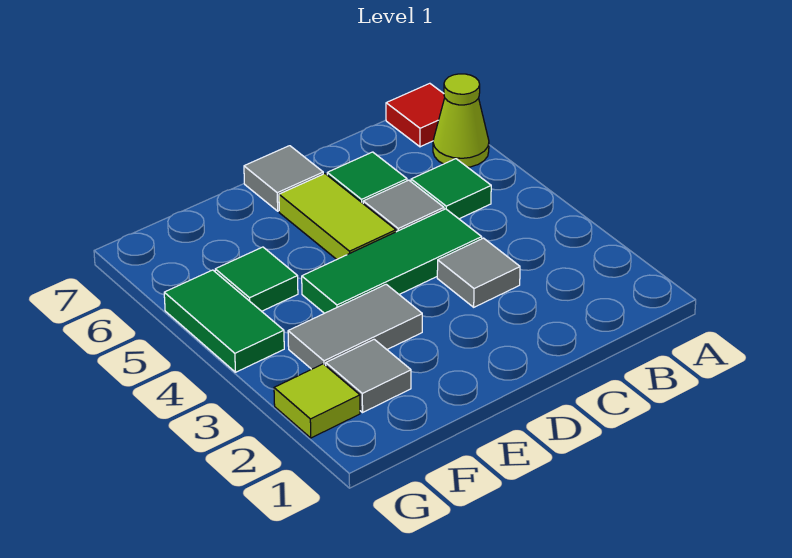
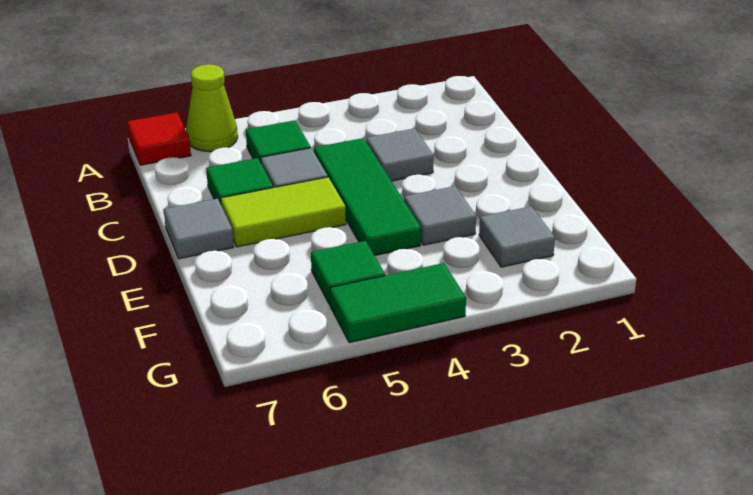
grey 1x2 tile [288,284,422,369] -> grey 1x1 tile [404,186,476,245]
lime 1x1 tile [274,364,360,438] -> none

